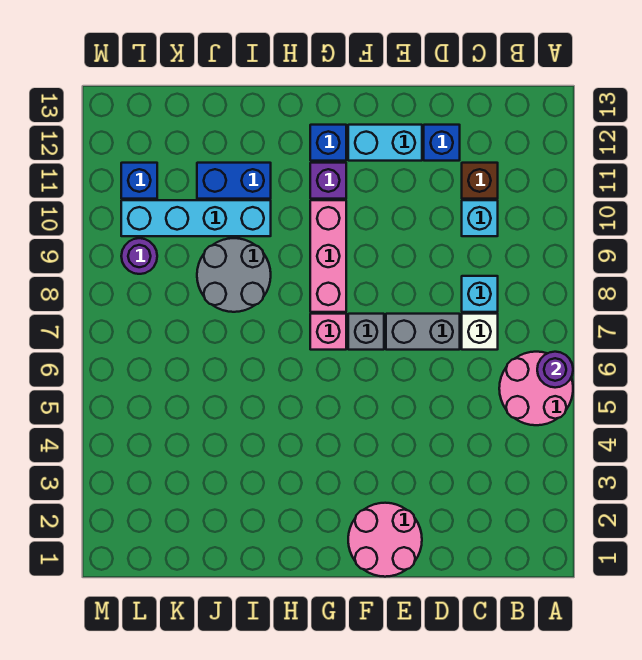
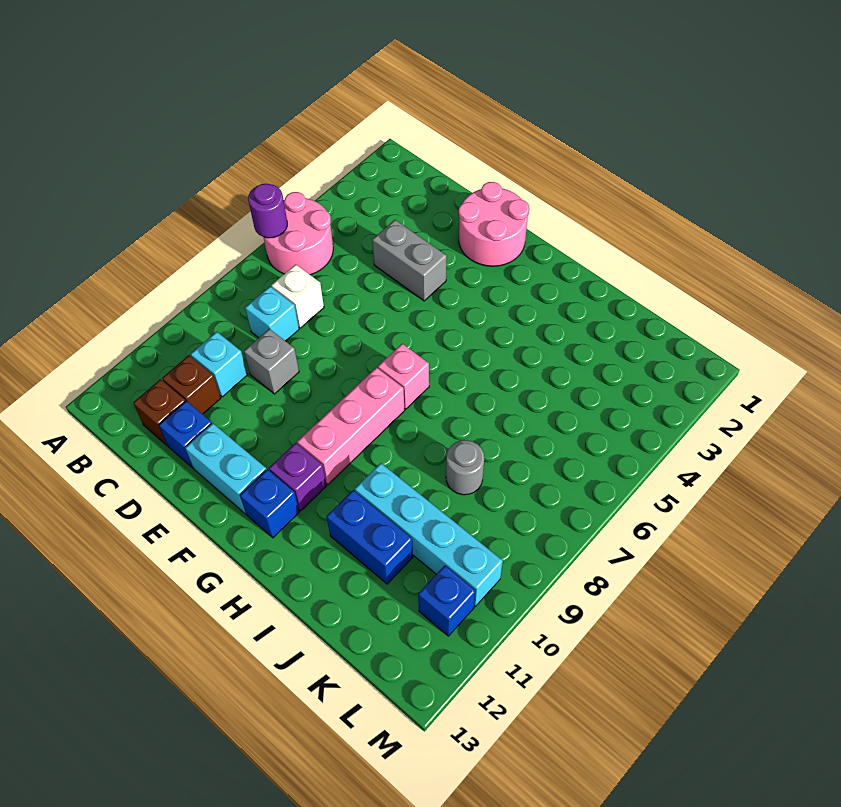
none -> brown 1x1 brick [133,379,186,445]
grey 1x2 brick [386,314,460,350] -> grey 1x2 brick moved to [372,220,447,301]
grey 1x1 brick [348,314,384,350] -> grey 1x1 brick moved to [244,329,299,394]
grey 2x2 round brick [197,238,271,312] -> grey 1x1 round brick [446,440,484,495]
purple 1x1 round brick [121,238,157,274] -> none

